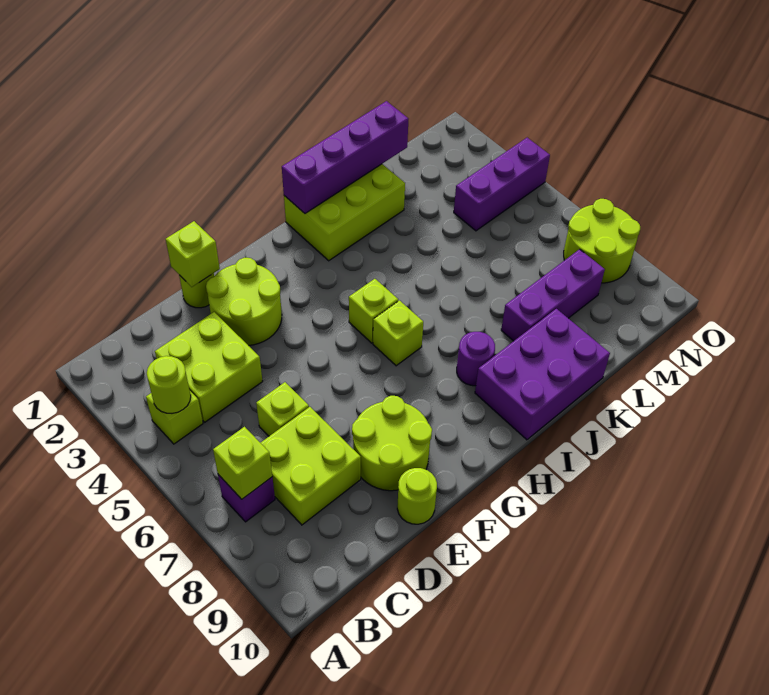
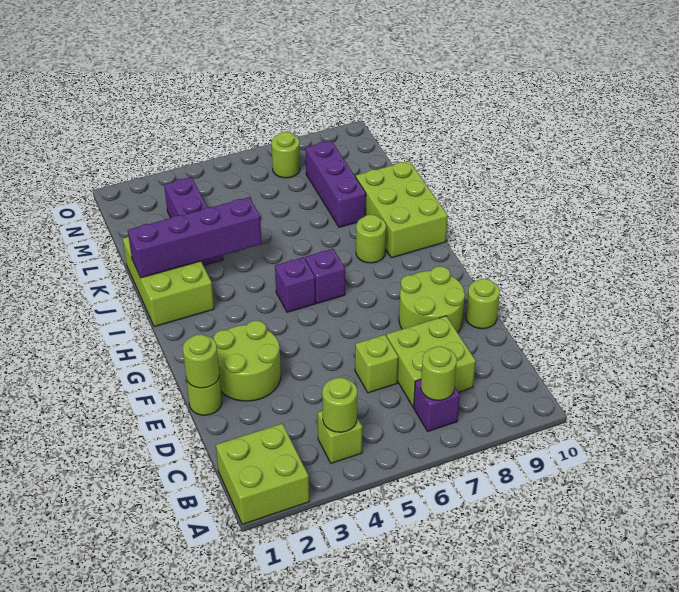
lime 1x1 brick [213,427,272,499] -> lime 1x1 round brick [421,346,457,400]
lime 2x2 brick [155,312,263,422] -> lime 2x2 brick moved to [216,424,309,524]
lime 1x1 brick [166,221,220,287] -> lime 1x1 round brick [183,334,219,388]
lime 1x1 brick [349,279,398,343] -> purple 1x1 brick [275,257,315,312]
lime 1x1 brick [373,301,423,366] -> purple 1x1 brick [305,249,345,303]
purple 1x4 brick [282,101,408,213] -> purple 1x4 brick turned to [128,197,262,278]
purple 1x1 round brick [457,332,495,386] -> lime 1x1 round brick [356,215,386,263]
purple 2x3 brick [475,309,610,440] -> lime 2x3 brick [355,161,448,258]
purple 1x3 brick [454,138,550,231] -> purple 1x3 brick moved to [164,177,223,266]
lime 2x2 round brick [564,199,640,283] -> lime 1x1 round brick [272,132,300,178]

